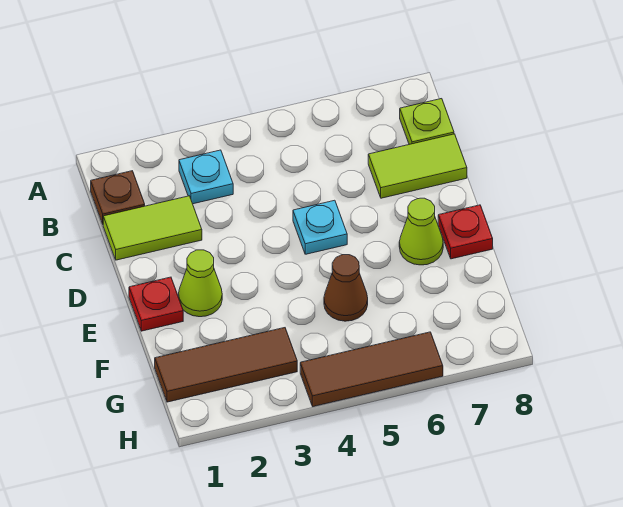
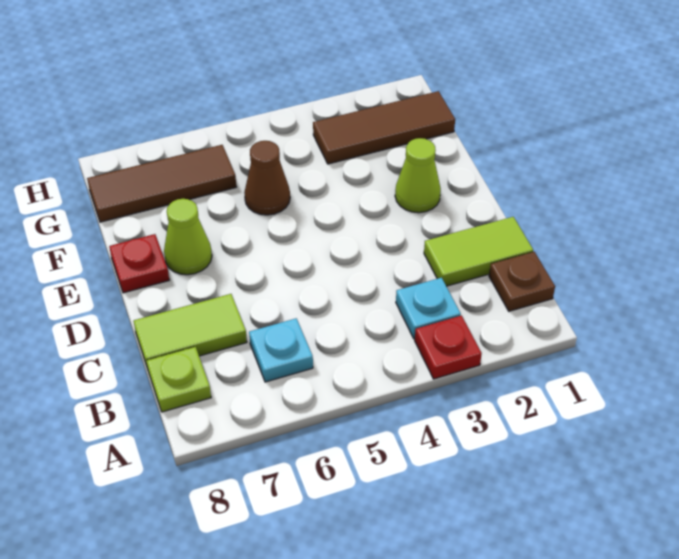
cyan 1x1 plate [293,200,347,254] -> cyan 1x1 plate moved to [249,318,313,382]
red 1x1 plate [129,277,183,331] -> red 1x1 plate moved to [415,316,482,379]
brown 1x3 tile [300,332,443,407] -> brown 1x3 tile moved to [87,145,236,222]

